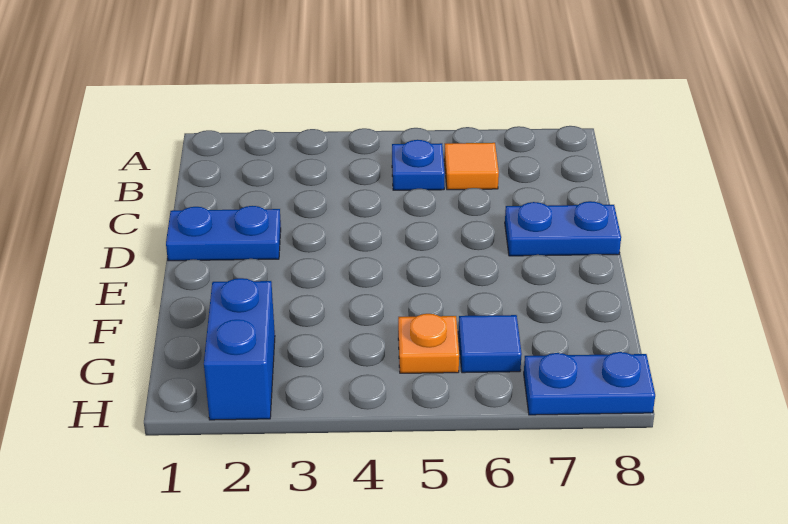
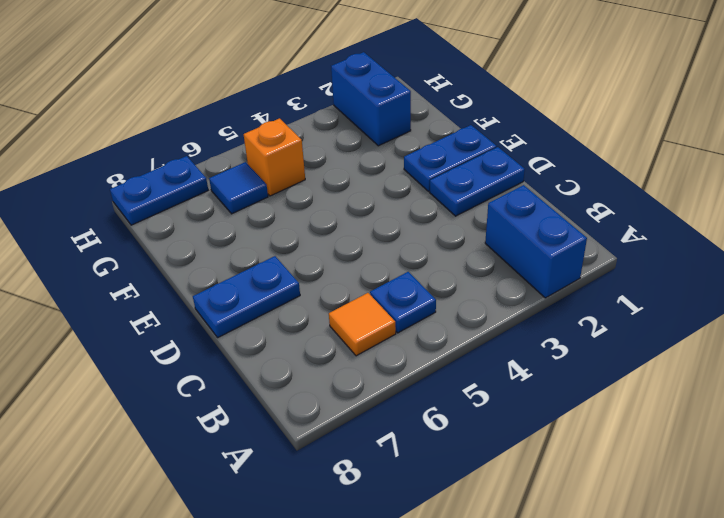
none -> blue 1x2 brick [485,185,587,298]
none -> blue 1x2 plate [404,125,497,191]
orange 1x1 plate [398,314,459,373] -> orange 1x1 brick [244,118,305,196]

